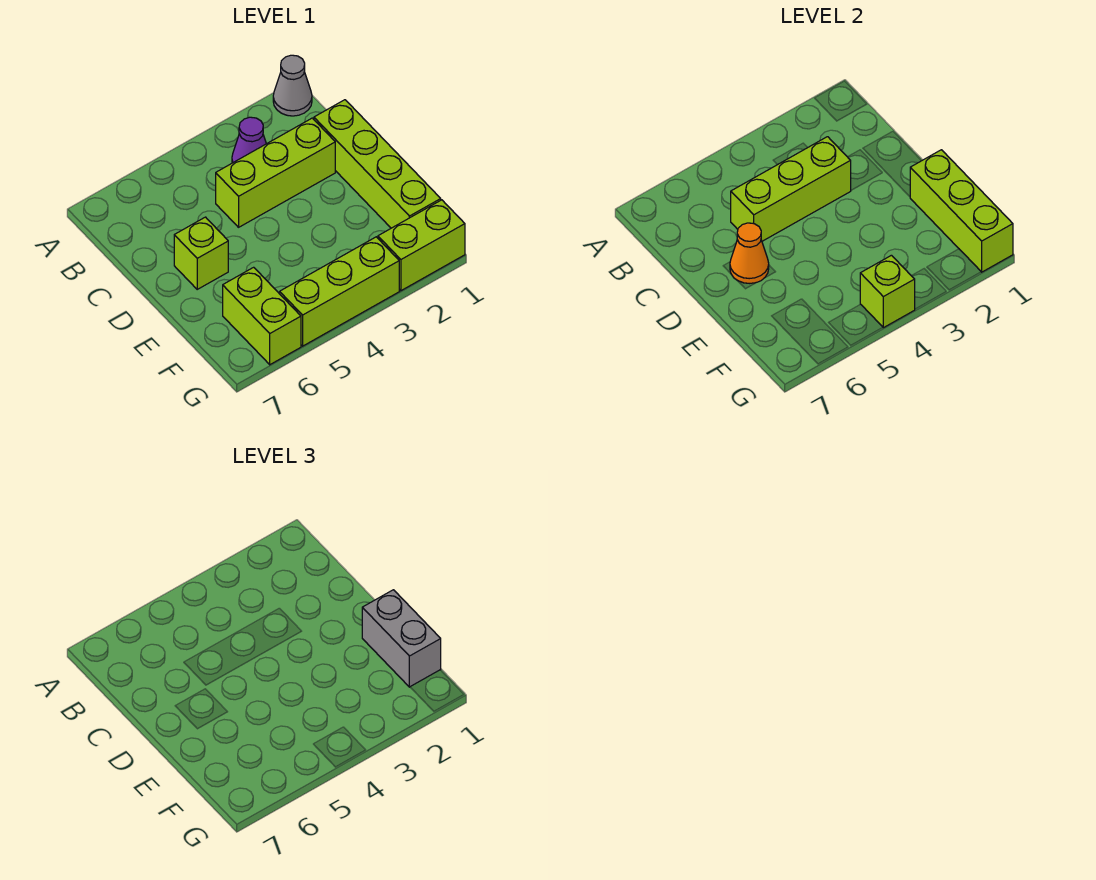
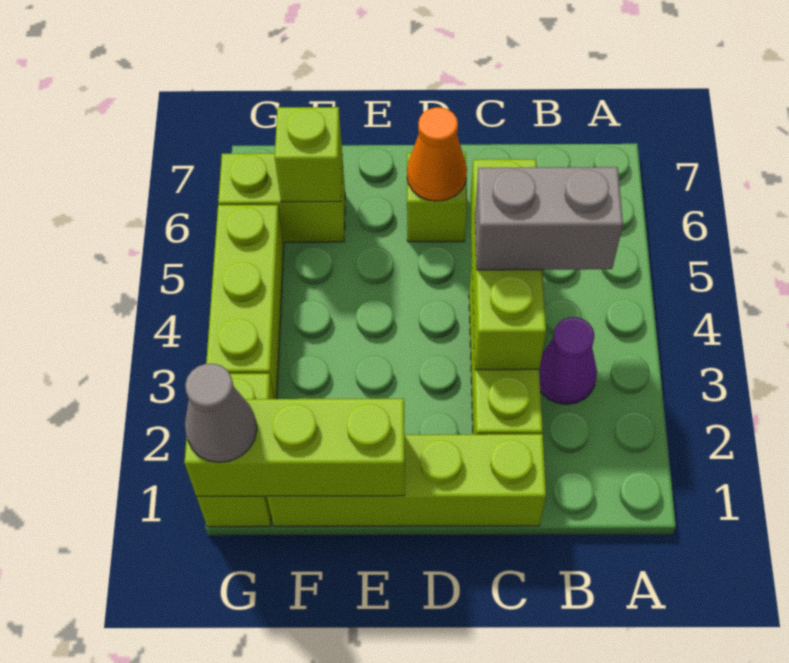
grey 1x1 cone [273,55,312,116] -> grey 1x1 cone moved to [185,364,257,463]
grey 1x2 brick [362,590,441,687] -> grey 1x2 brick moved to [475,167,623,270]
lime 1x1 brick [860,255,915,328] -> lime 1x1 brick moved to [275,107,342,202]

